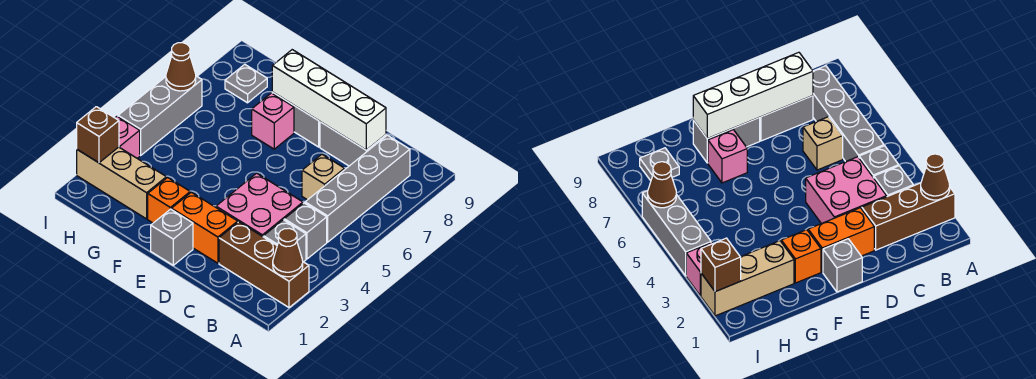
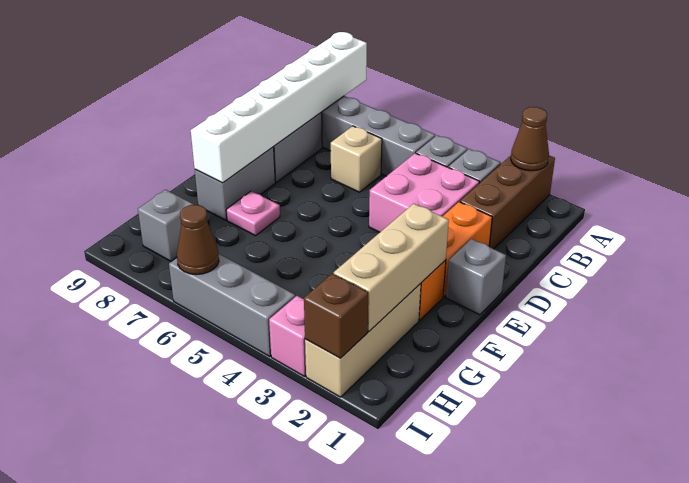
white 1x4 brick [272,50,386,150] -> white 1x6 brick [191,32,367,183]
none -> tan 1x3 brick [334,204,449,331]
pink 1x1 brick [252,93,294,149] -> pink 1x1 plate [226,191,280,236]
grey 1x1 plate [225,64,267,103] -> grey 1x1 brick [138,190,194,261]

